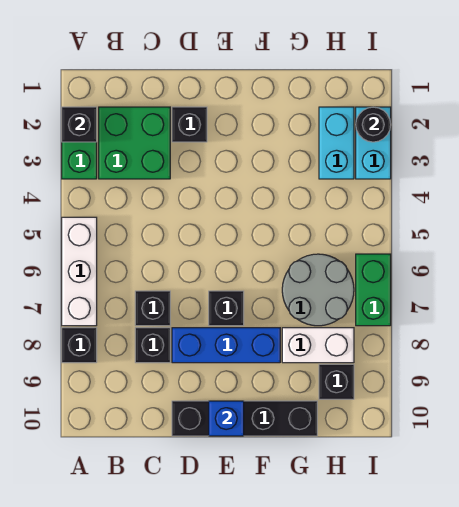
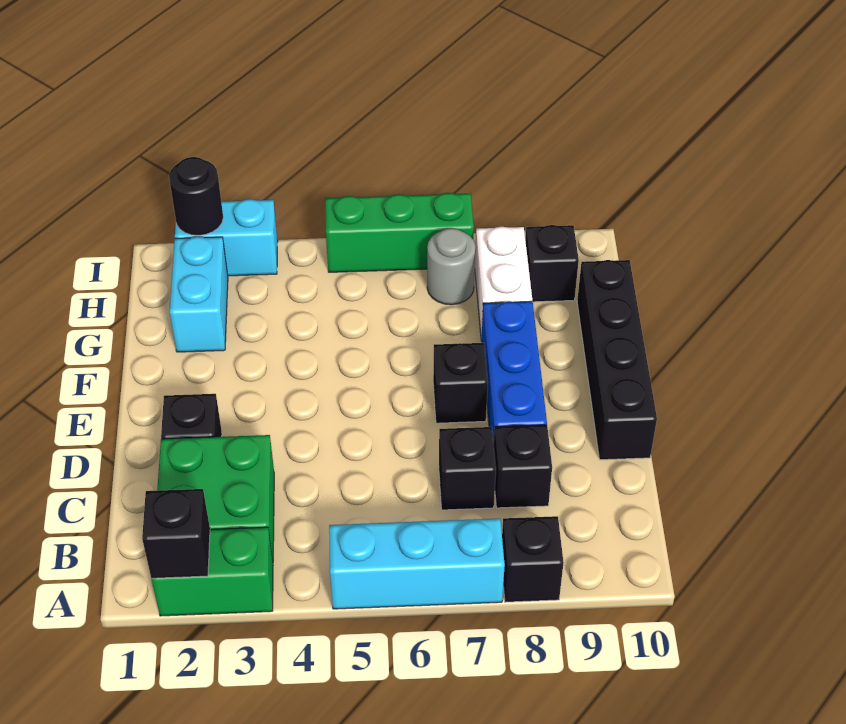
white 1x3 brick [62,217,97,326] -> cyan 1x3 brick [329,519,505,609]
blue 1x1 brick [209,401,244,436] -> none
grey 2x2 round brick [282,254,354,326] -> grey 1x1 round brick [427,228,475,305]
cyan 1x2 brick [319,107,354,179] -> cyan 1x2 brick turned to [170,237,228,352]
green 1x2 brick [356,254,391,326] -> green 1x3 brick [325,193,474,272]

